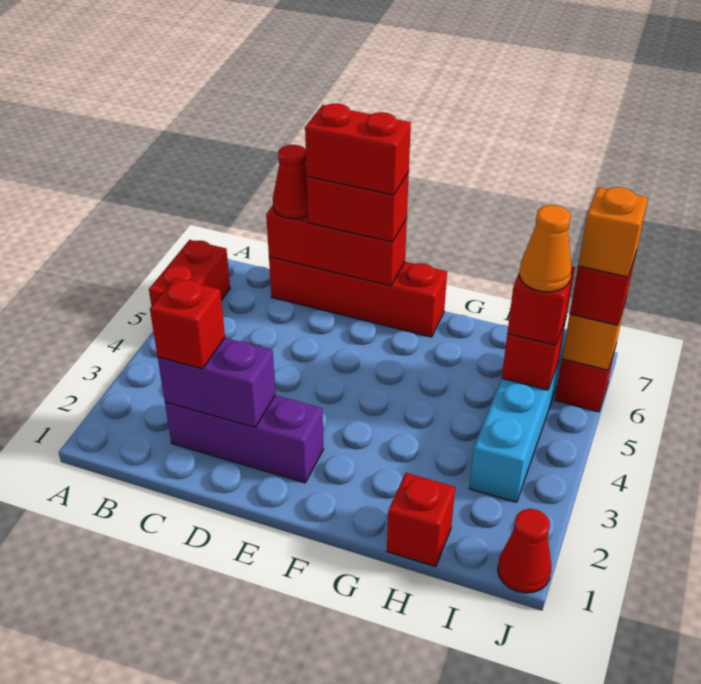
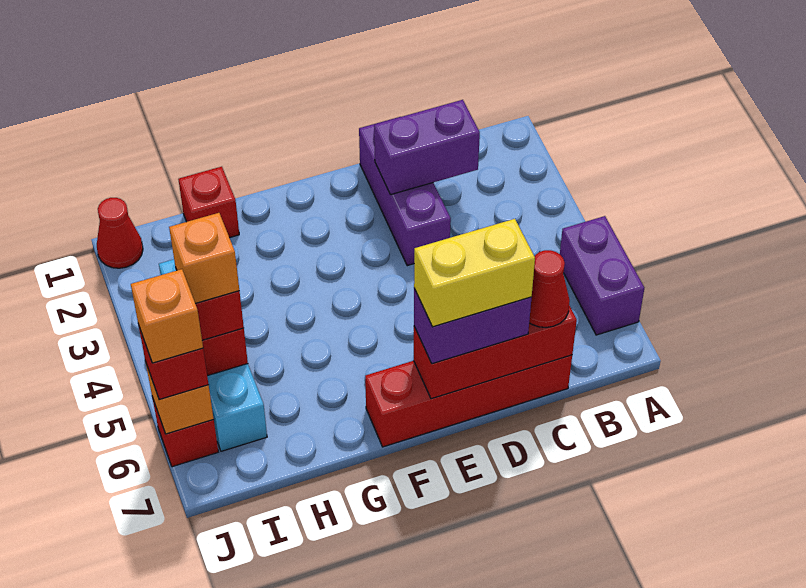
red 1x2 brick [149,240,230,306] -> purple 1x2 brick [560,216,644,335]
purple 1x3 brick [165,395,324,483] -> purple 1x3 brick turned to [359,117,451,266]
red 1x1 brick [150,278,225,369] -> none
red 1x2 brick [307,172,409,242] -> purple 1x2 brick [414,288,532,364]
red 1x2 brick [305,104,411,195] -> yellow 1x2 brick [414,219,535,327]
orange 1x1 cone [519,205,572,292] -> orange 1x1 brick [169,213,239,303]

